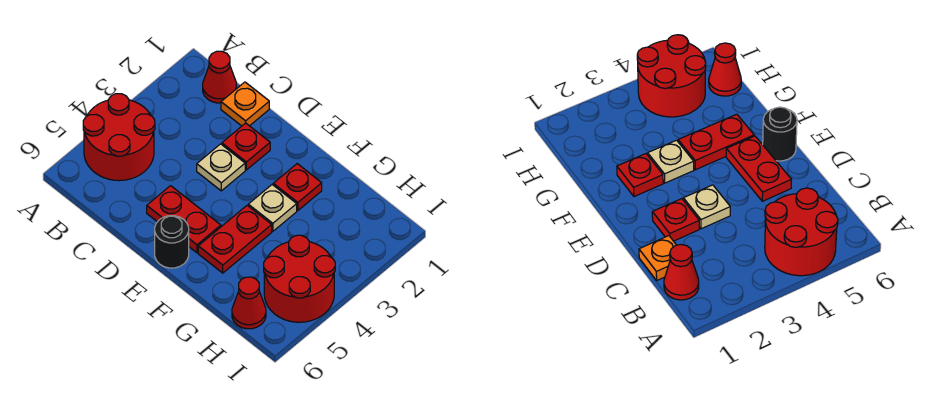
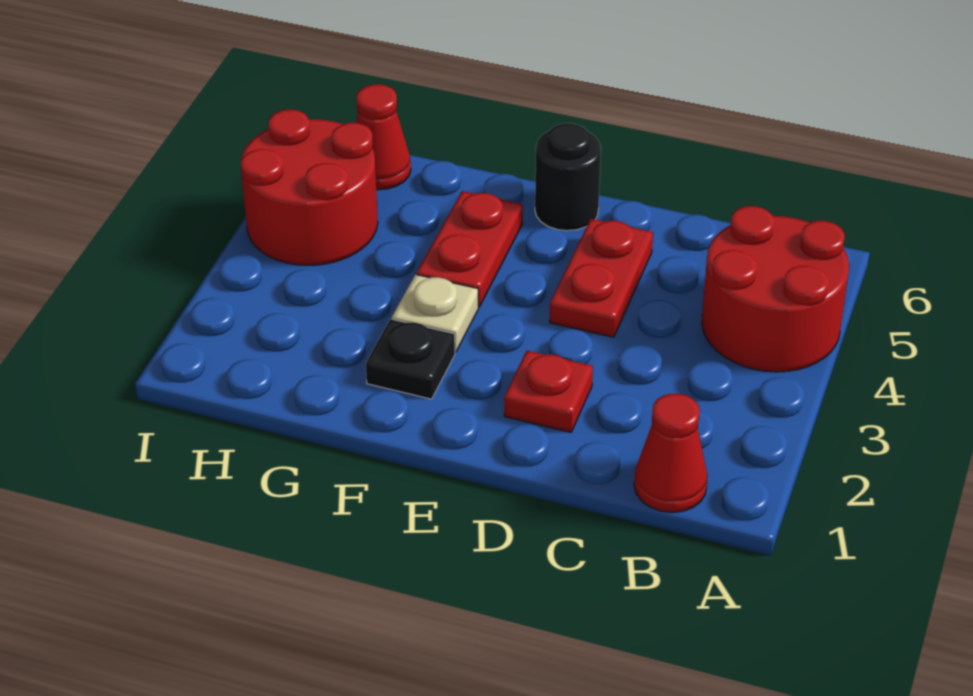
orange 1x1 plate [221,82,269,126] -> none
tan 1x1 plate [197,144,245,191] -> none
red 1x2 plate [147,186,221,253] -> red 1x2 plate turned to [549,219,653,337]
red 1x1 plate [273,164,322,210] -> black 1x1 plate [366,319,455,399]

